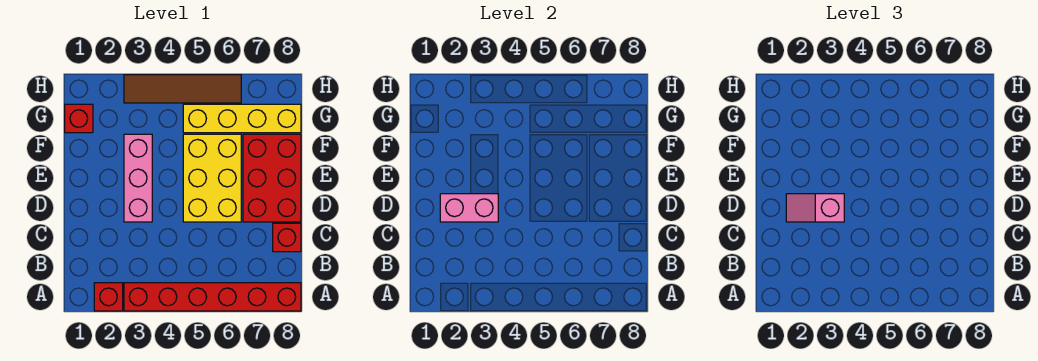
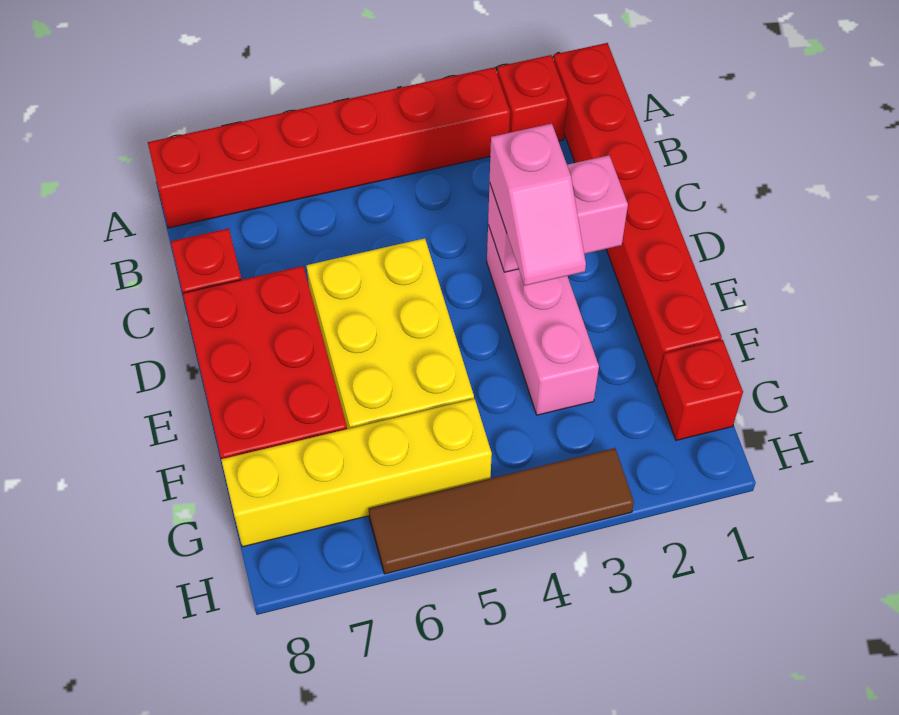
none -> red 1x6 brick [554,43,722,386]
pink 1x2 slope [786,194,844,222] -> pink 1x2 slope turned to [490,124,586,286]

